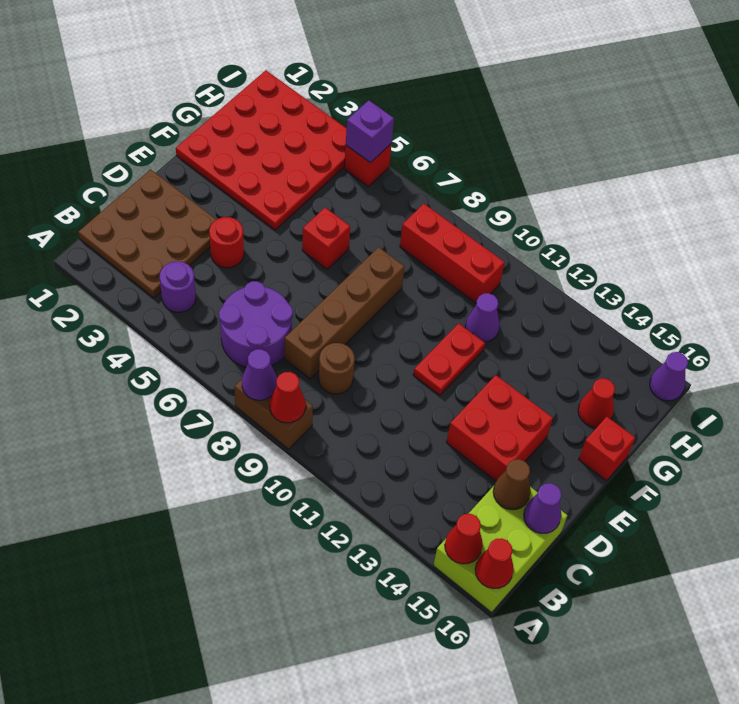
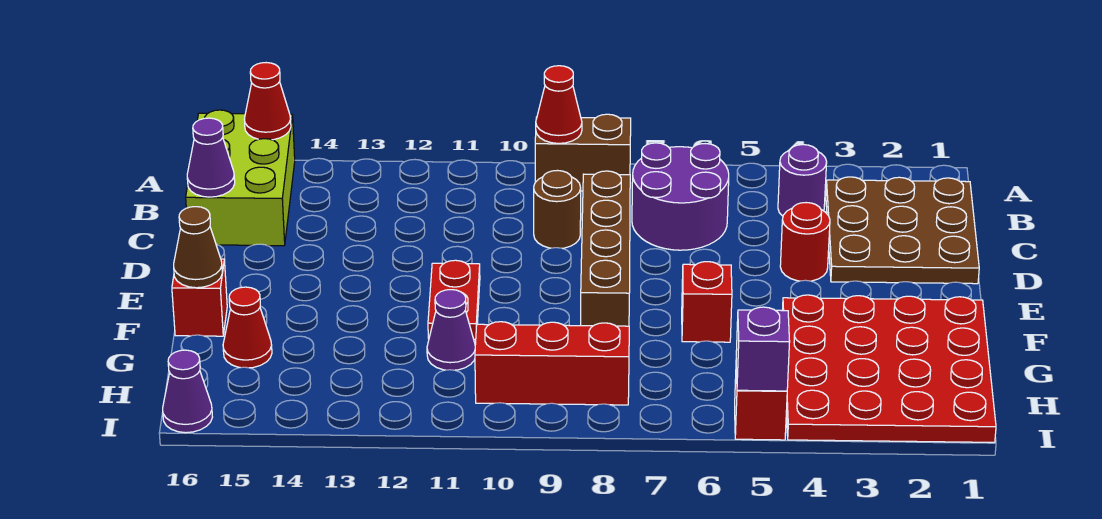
purple 1x1 cone [242,349,277,400] -> none
red 1x1 cone [475,538,514,589] -> none
brown 1x1 cone [493,459,531,510] -> brown 1x1 cone moved to [174,207,222,288]
red 2x2 brick [446,375,553,481] -> none

